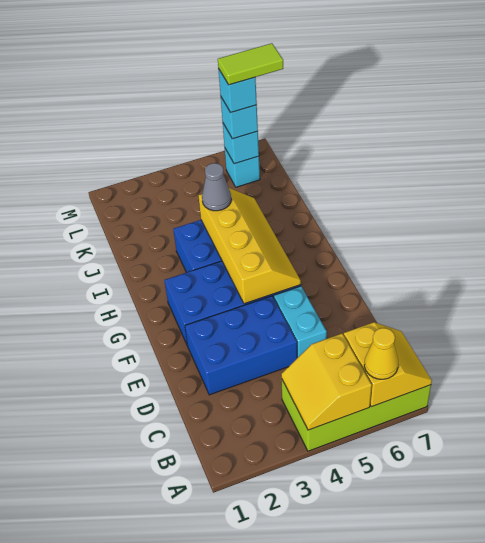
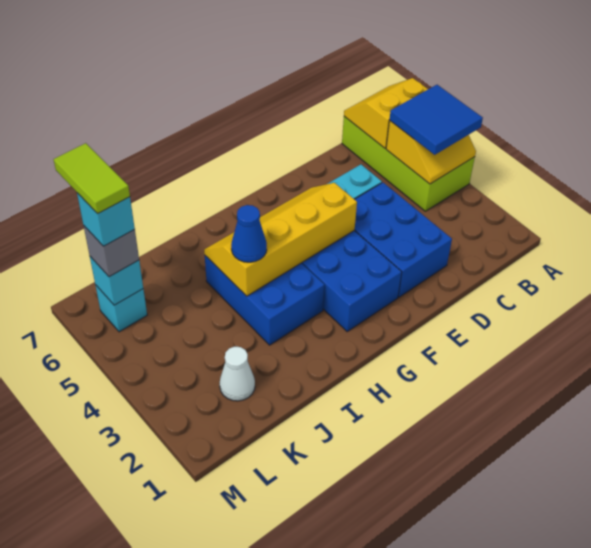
none -> blue 2x2 tile [390,85,483,155]
yellow 1x1 cone [364,328,398,379] -> none
grey 1x1 cone [202,163,231,211] -> blue 1x1 cone [231,205,267,262]
none -> white 1x1 cone [220,347,255,401]
cyan 1x1 brick [221,98,258,139] -> grey 1x1 brick [84,226,139,277]

